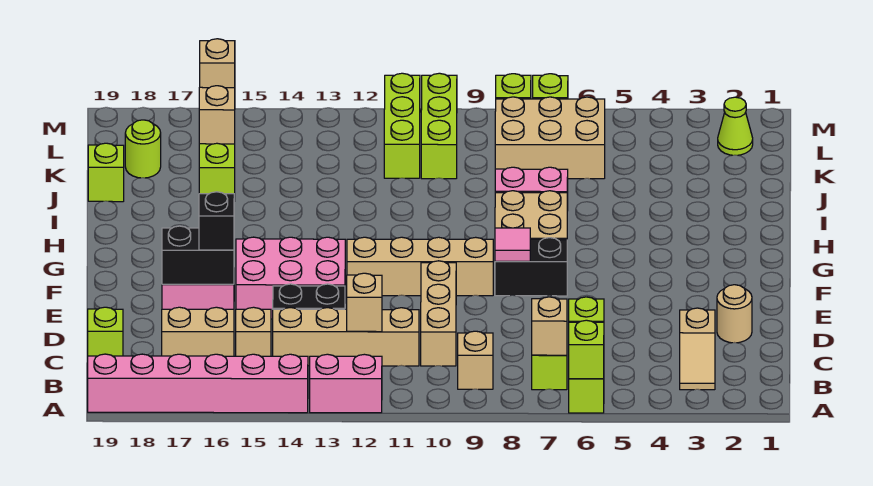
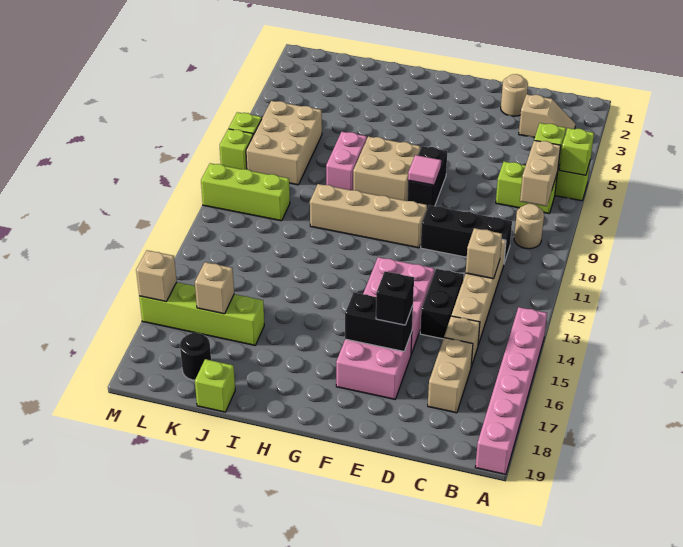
pink 1x2 brick [310,354,382,413] -> none
tan 1x1 brick [532,297,567,355] -> tan 1x2 brick [520,140,561,206]
tan 1x1 brick [458,331,493,389] -> tan 1x1 round brick [514,204,544,249]
tan 1x3 brick [421,261,456,366] -> black 1x3 brick [421,205,512,263]
lime 1x1 brick [88,307,123,356] -> none
black 1x2 brick [162,226,234,284] -> black 1x2 brick turned to [345,293,413,351]
tan 1x4 brick [347,237,493,296] -> tan 1x4 brick turned to [310,184,427,248]
lime 1x3 brick [384,73,420,178] -> none
lime 1x1 round brick [125,120,161,178] -> black 1x1 round brick [180,333,211,380]
lime 1x1 cone [718,97,753,155] -> none

